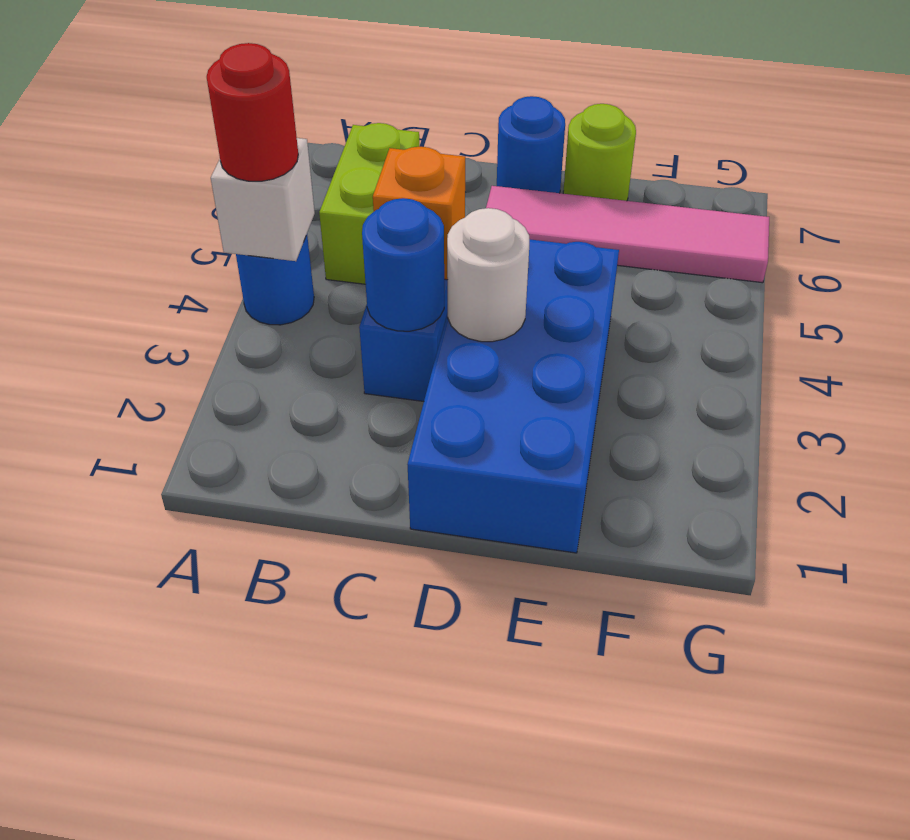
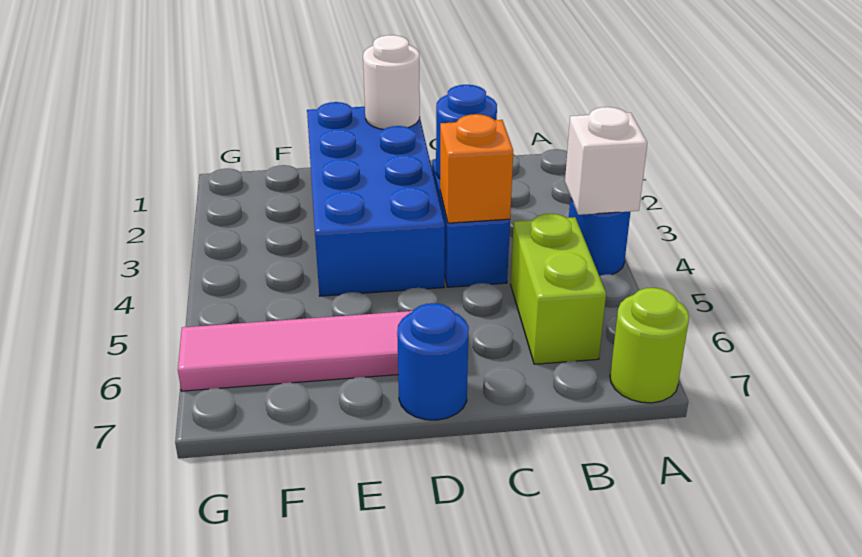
red 1x1 round brick [207,43,298,181] -> none
white 1x1 round brick [447,208,529,342] -> white 1x1 round brick moved to [363,35,420,129]
lime 1x1 round brick [563,104,636,201] -> lime 1x1 round brick moved to [610,288,689,403]

